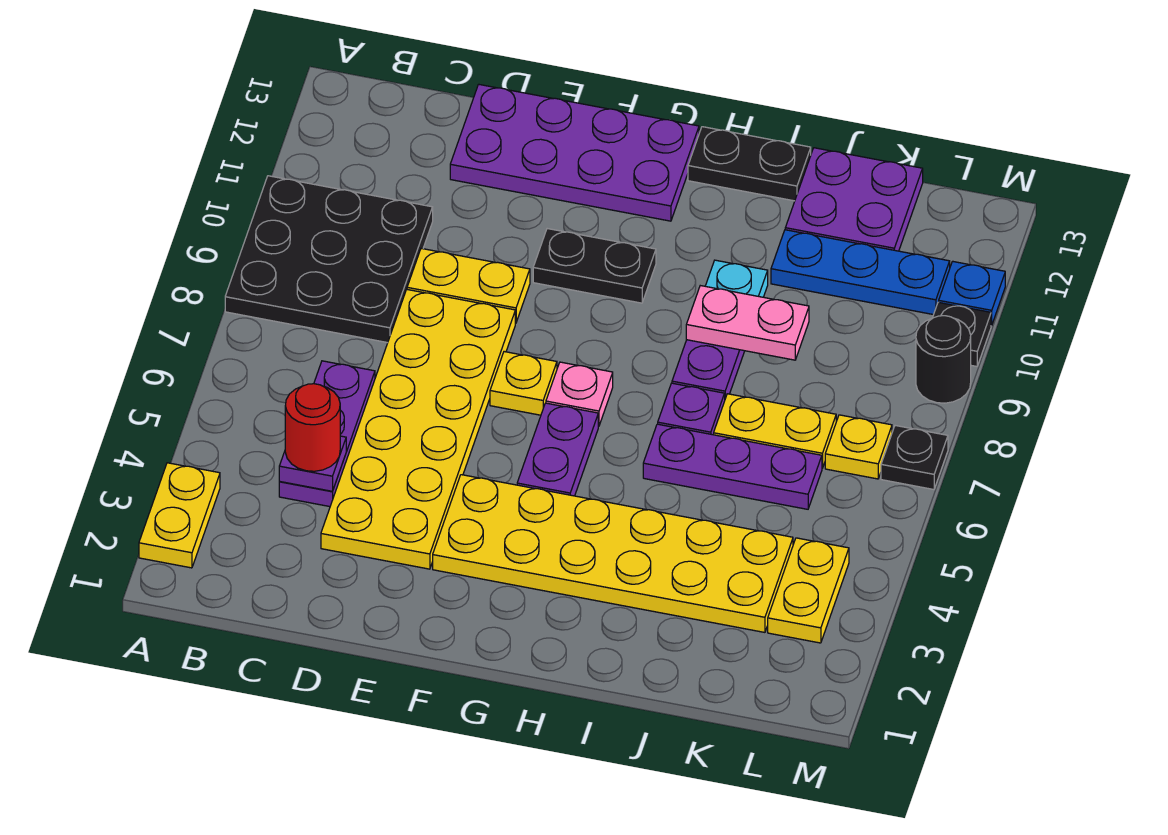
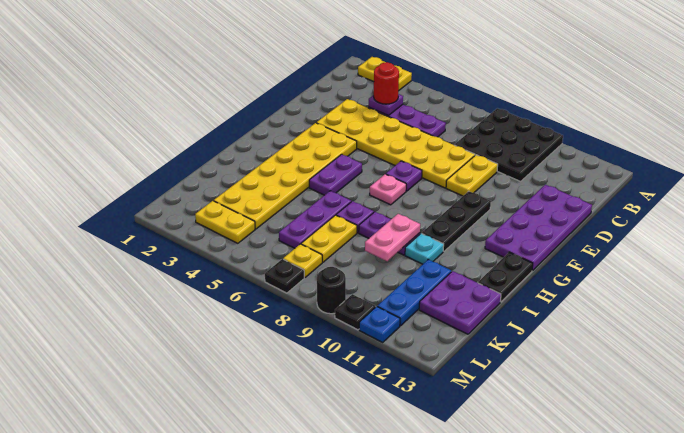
yellow 1x1 plate [490,352,557,415] -> purple 1x1 plate [386,161,422,191]
black 1x2 plate [533,229,656,303] -> black 1x3 plate [422,191,491,251]
purple 1x2 plate [517,403,598,496] -> purple 1x2 plate turned to [309,154,362,195]

